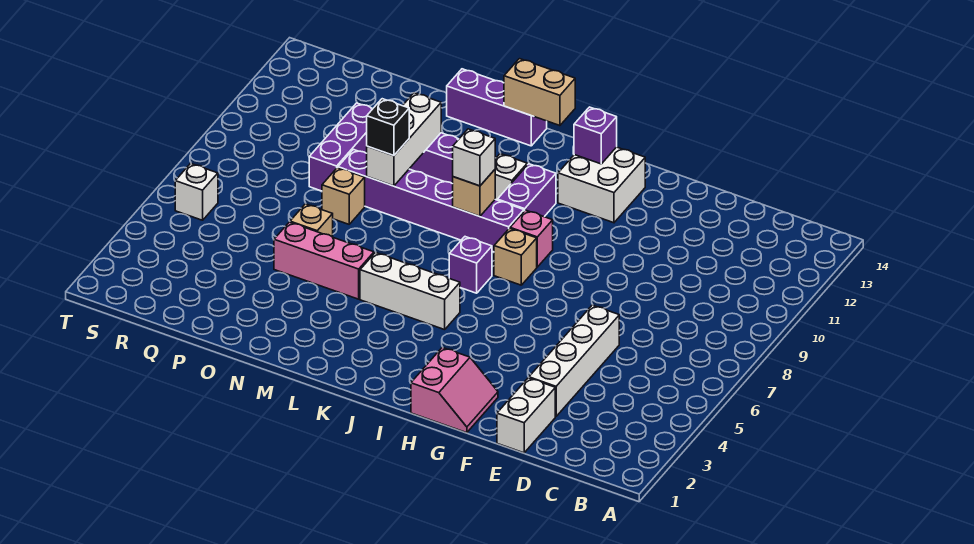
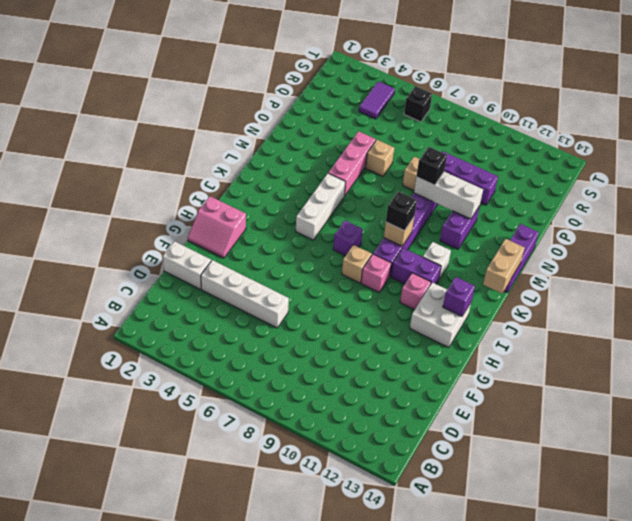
none -> pink 1x1 brick [400,273,431,310]
white 1x1 brick [453,129,495,186] -> black 1x1 brick [386,191,417,231]
none -> purple 1x2 tile [359,81,395,119]
white 1x1 brick [175,163,218,220] -> black 1x1 brick [404,86,432,122]

